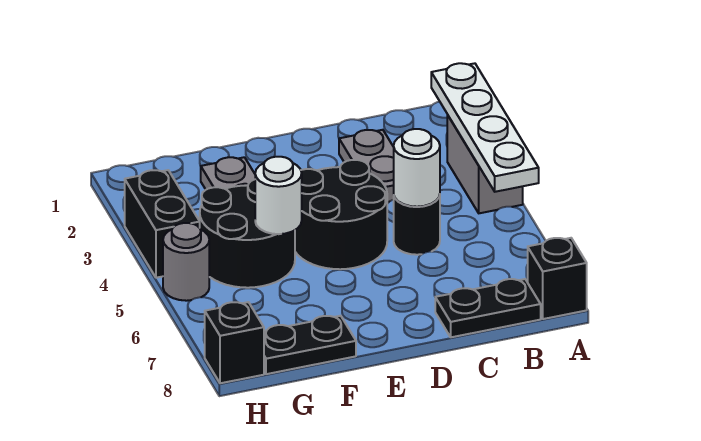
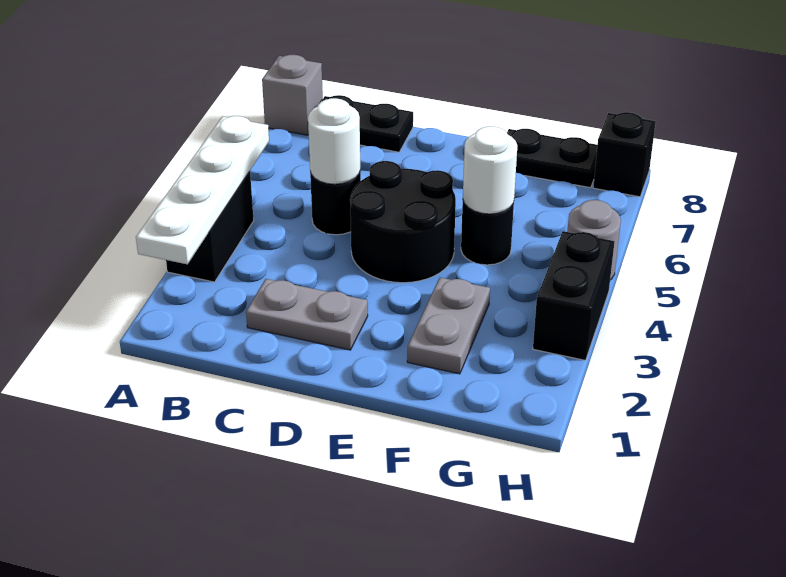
grey 1x2 brick [447,115,523,213] -> black 1x2 brick [166,171,254,282]
black 1x1 brick [528,238,587,319] -> grey 1x1 brick [262,55,323,135]
grey 1x2 plate [339,130,394,202] -> grey 1x2 plate turned to [246,279,368,350]
black 2x2 round brick [200,180,295,288] -> black 1x1 round brick [461,201,514,265]

